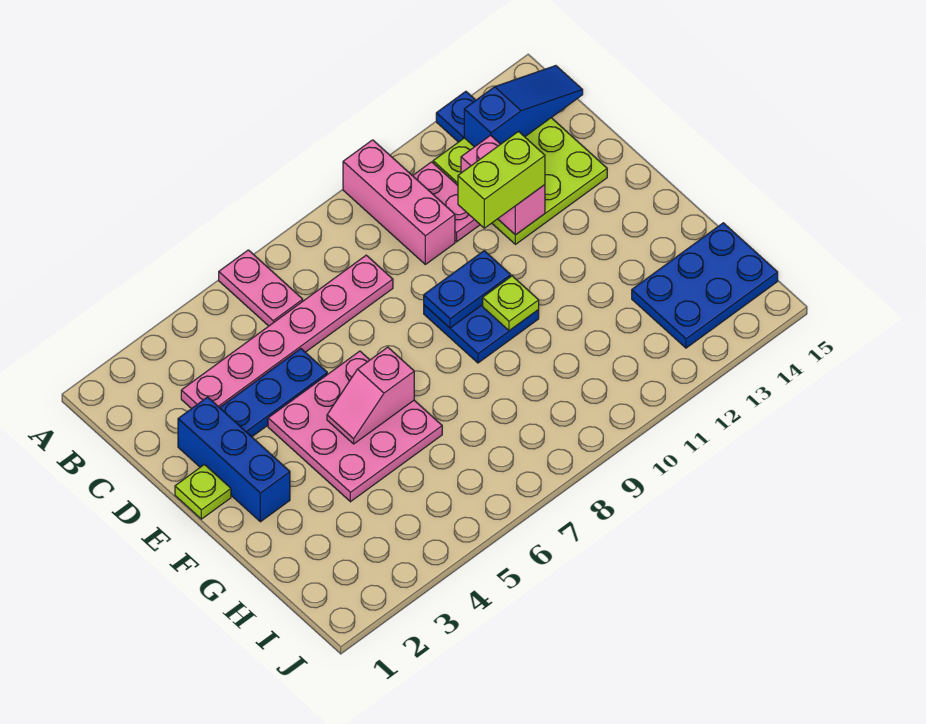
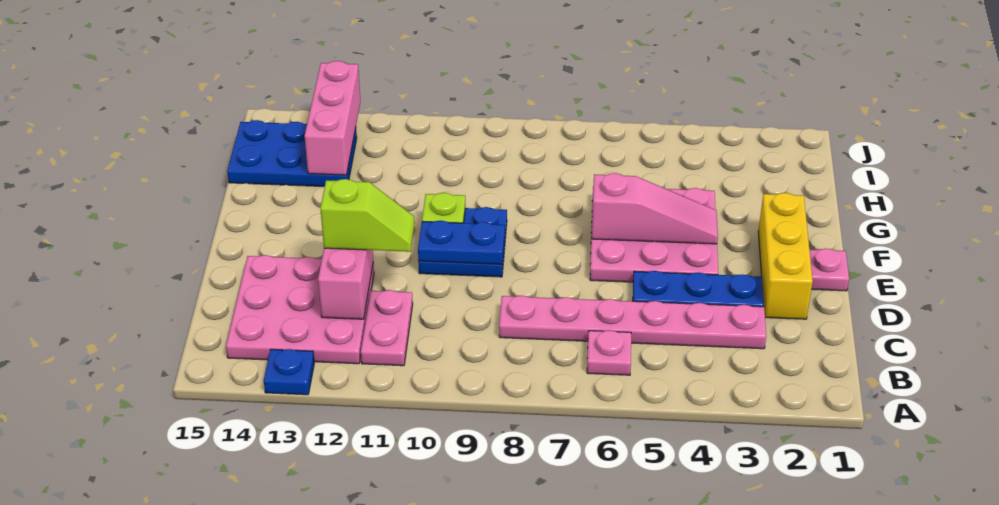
pink 1x2 plate [219,250,303,326] -> pink 1x1 plate [587,330,631,375]
pink 1x3 brick [343,140,455,264] -> pink 1x3 brick moved to [305,61,361,175]
lime 3x3 plate [433,118,607,244] -> pink 3x3 plate [226,255,374,364]
blue 1x3 slope [464,66,583,147] -> none
blue 1x3 brick [178,397,290,522] -> yellow 1x3 brick [758,193,813,319]
lime 1x2 brick [458,132,545,228] -> lime 1x2 slope [320,179,415,252]
lime 1x1 plate [175,465,231,519] -> pink 1x1 plate [809,248,849,291]
pink 1x2 slope [327,347,414,444] -> pink 1x3 slope [591,173,718,244]

